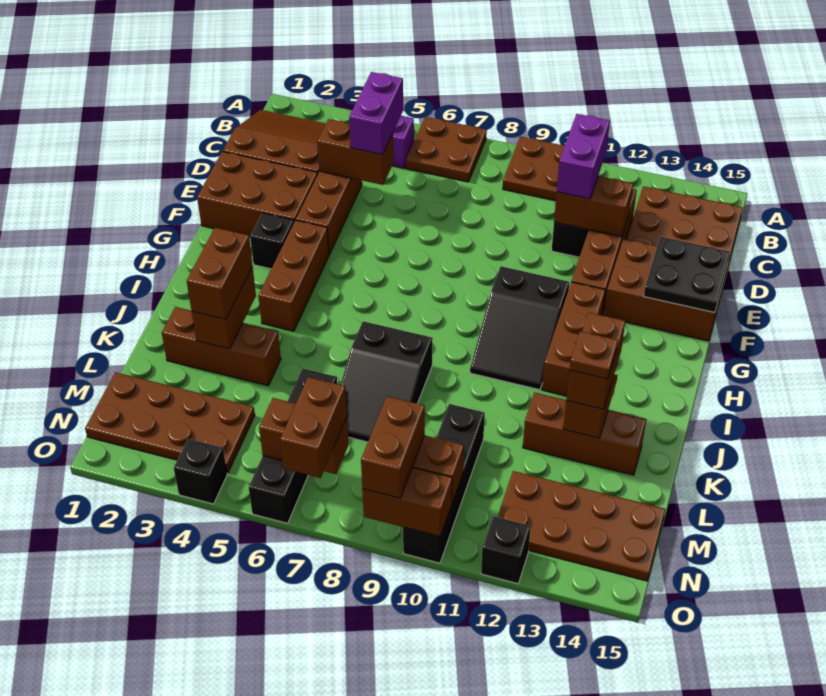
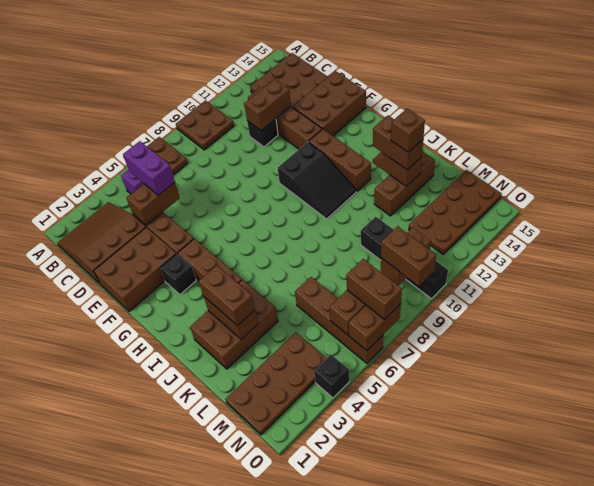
purple 1x2 brick [557,114,610,199] -> none
black 2x2 plate [644,237,730,312] -> none
black 2x3 slope [341,321,433,442] -> none
brown 1x3 brick [162,307,281,386] -> brown 2x3 brick [190,280,278,369]
brown 1x1 plate [570,331,618,379] -> brown 1x1 brick [391,109,425,152]
black 1x4 brick [249,368,337,523] -> brown 1x4 brick [295,277,383,363]
brown 1x2 brick [362,467,452,537] -> brown 1x2 brick moved to [349,304,401,351]
black 1x1 brick [481,516,531,584] -> none

